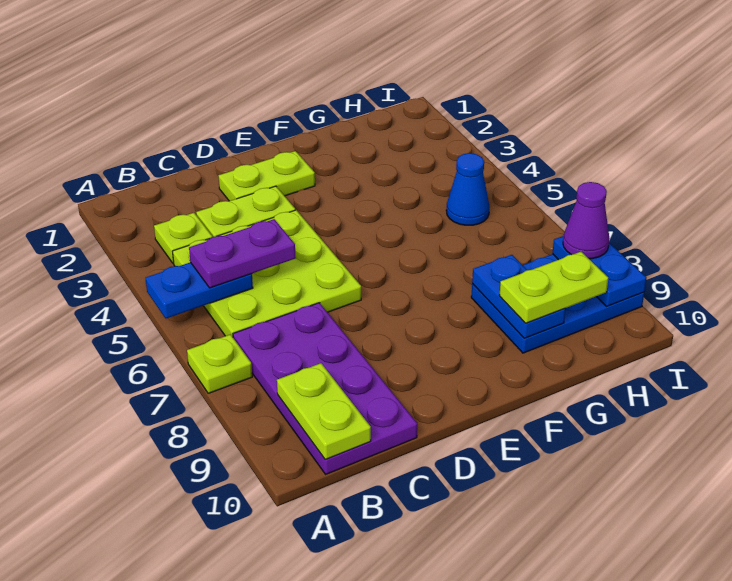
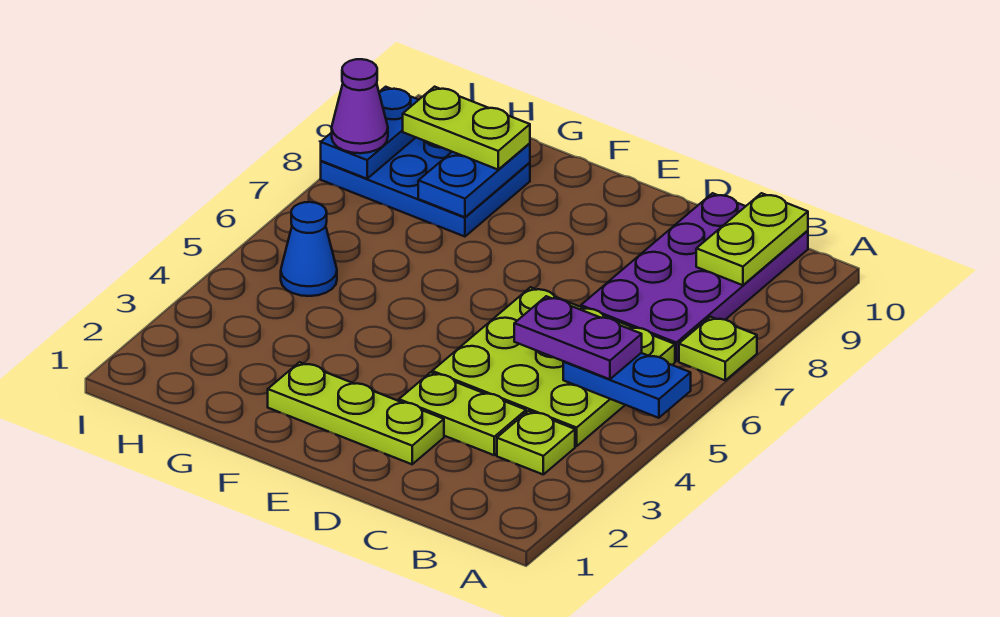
lime 1x2 plate [218,151,315,201] -> lime 1x3 plate [268,362,444,464]

